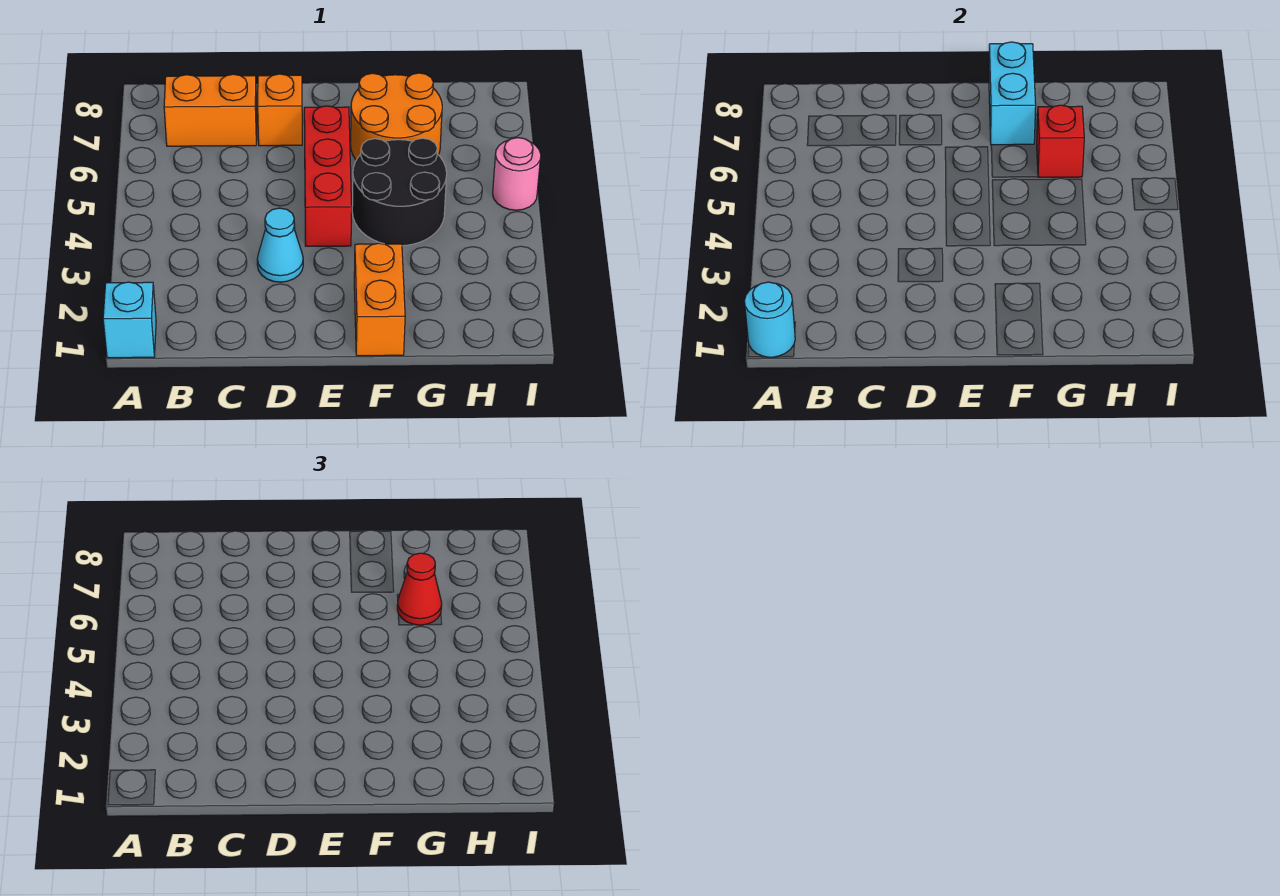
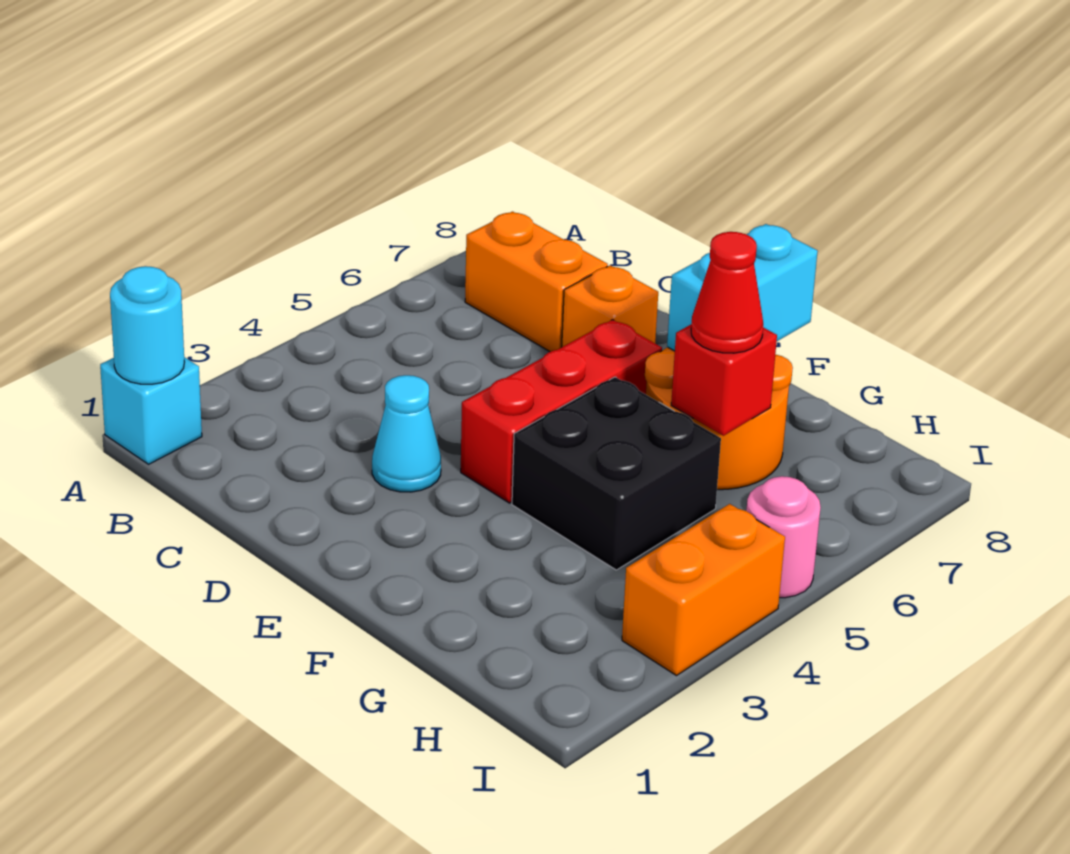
orange 1x2 brick [354,243,405,356] -> orange 1x2 brick moved to [622,504,785,676]
black 2x2 round brick [352,138,447,246] -> black 2x2 brick [512,377,721,570]

